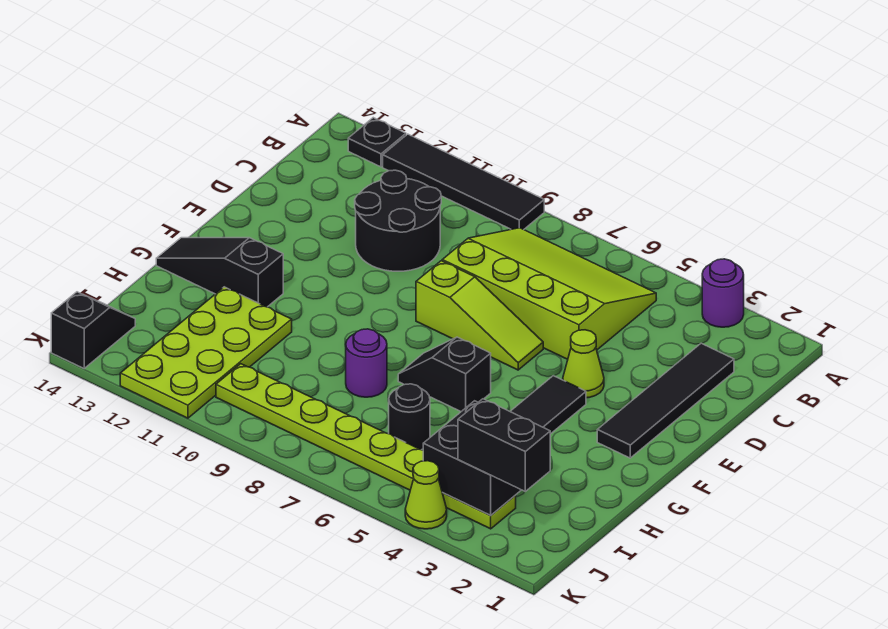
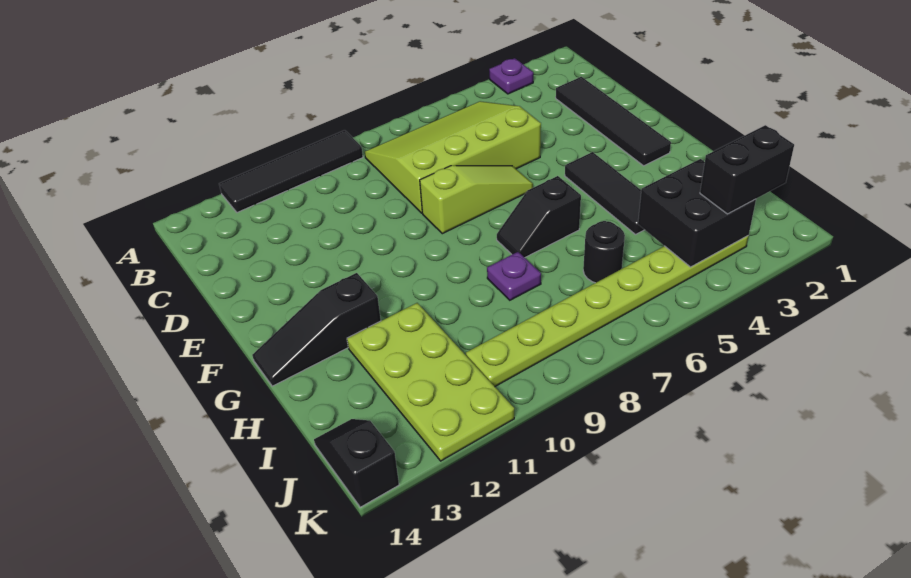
purple 1x1 round brick [702,259,744,327] -> purple 1x1 plate [489,58,533,94]
black 1x1 plate [348,118,406,167] -> none
black 2x2 round brick [355,170,441,271] -> none
lime 1x1 cone [563,330,604,398] -> none
purple 1x1 round brick [346,329,387,397] -> purple 1x1 plate [487,252,541,300]
lime 1x1 cone [405,461,447,529] -> none

